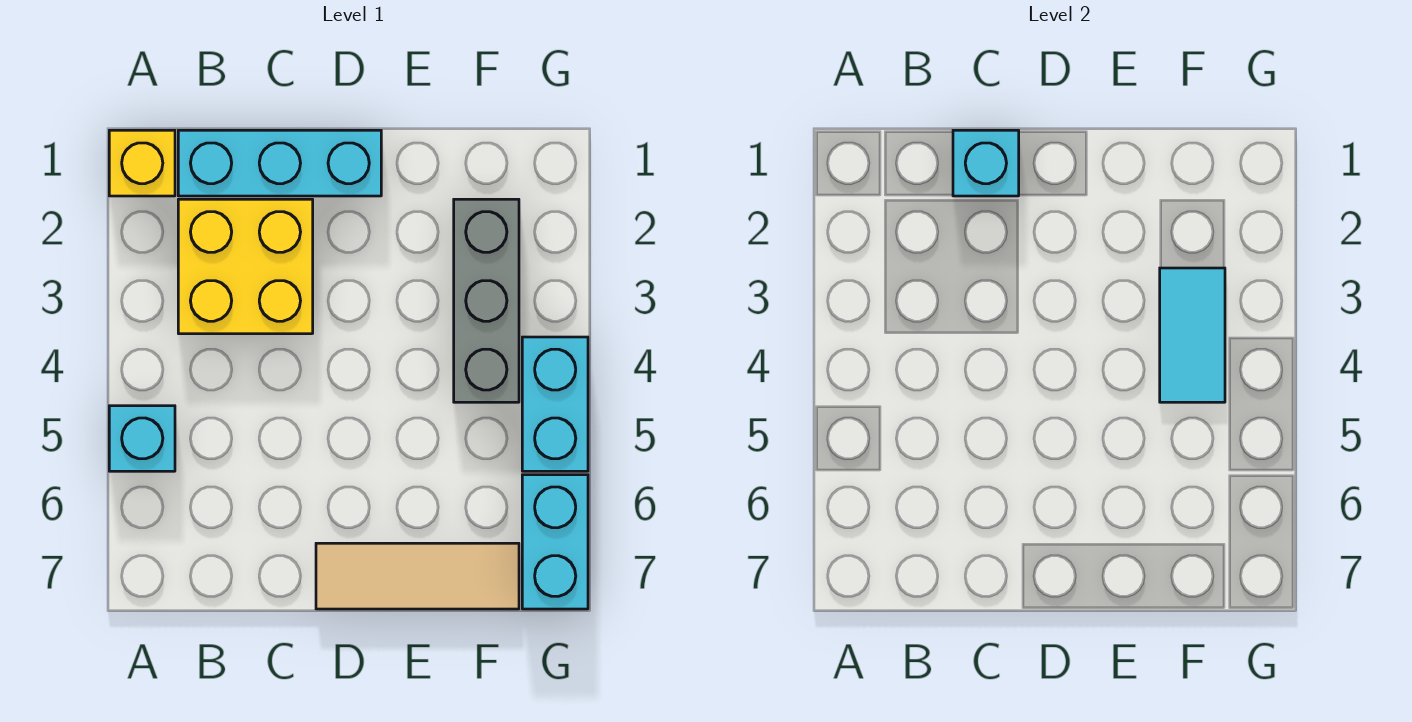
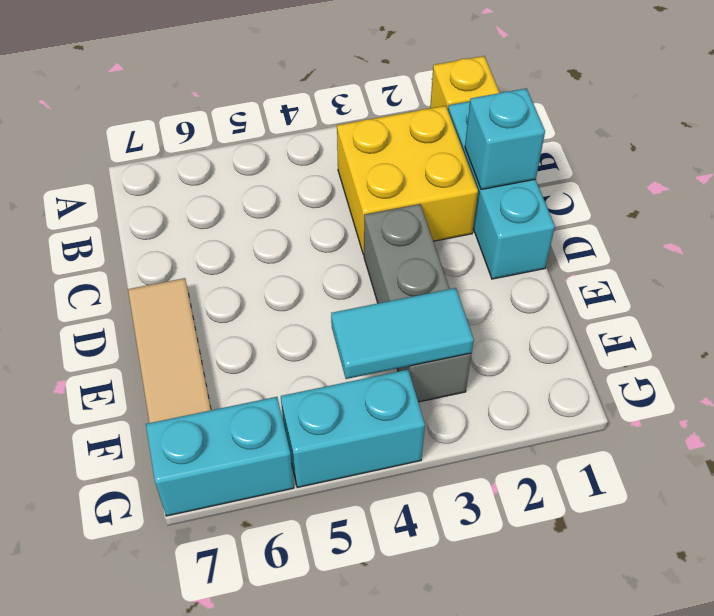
cyan 1x1 brick [109,406,175,471] -> none
grey 1x3 brick [454,199,519,402] -> grey 1x3 brick turned to [364,204,471,402]

